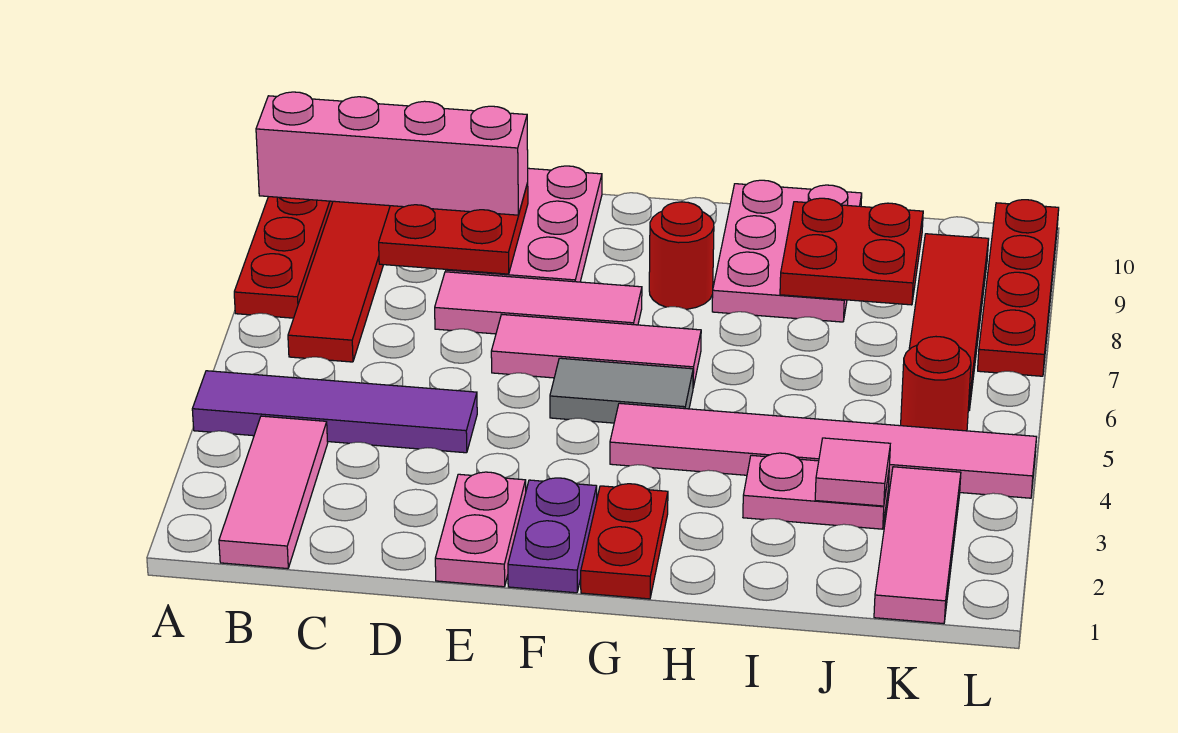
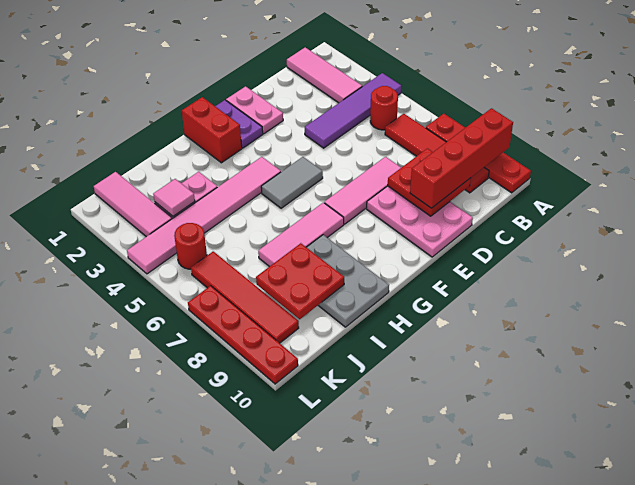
pink 1x4 brick [256,92,528,215] -> red 1x4 brick [410,108,513,208]
pink 1x3 tile [491,315,701,387] -> pink 1x3 tile moved to [258,202,344,267]
red 1x2 plate [581,484,668,599] -> red 1x2 brick [182,97,242,163]
red 1x1 round brick [649,202,714,309] -> red 1x1 round brick moved to [370,86,398,130]
pink 2x3 plate [712,180,862,322] -> grey 2x3 plate [306,235,389,327]

